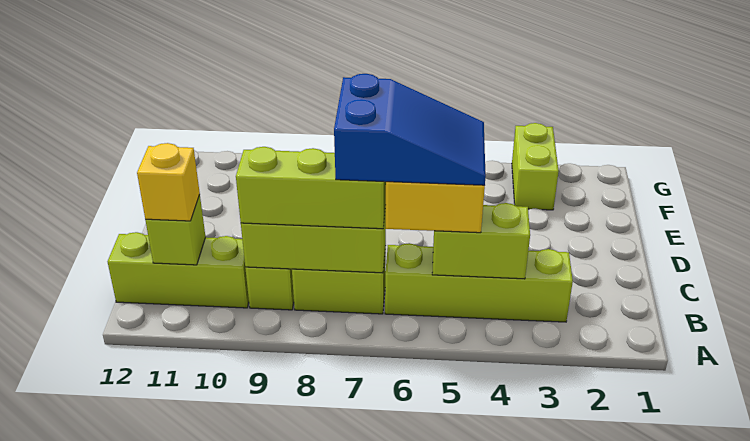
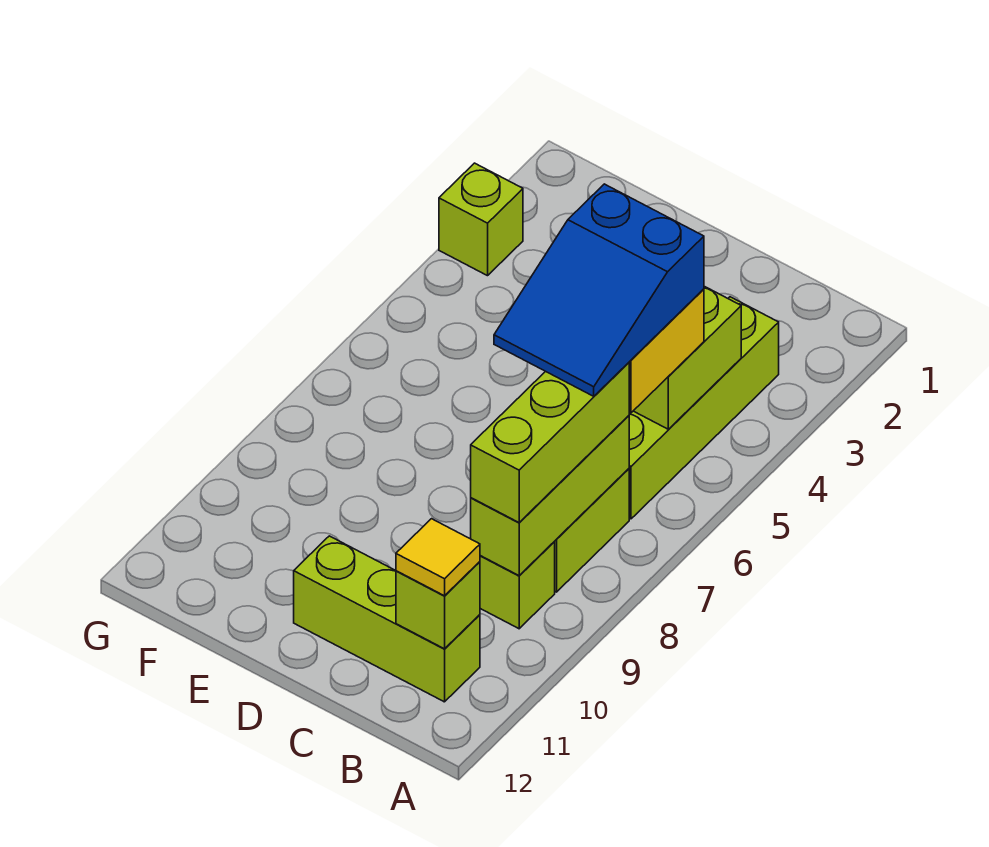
blue 2x3 slope [334,74,486,186] -> blue 2x3 slope turned to [494,184,704,396]
lime 1x3 brick [108,232,249,308] -> lime 1x3 brick turned to [294,536,480,702]
yellow 1x1 brick [137,143,200,221] -> yellow 1x1 tile [396,519,480,596]
lime 1x2 brick [512,123,559,210] -> lime 1x1 brick [439,163,523,276]

